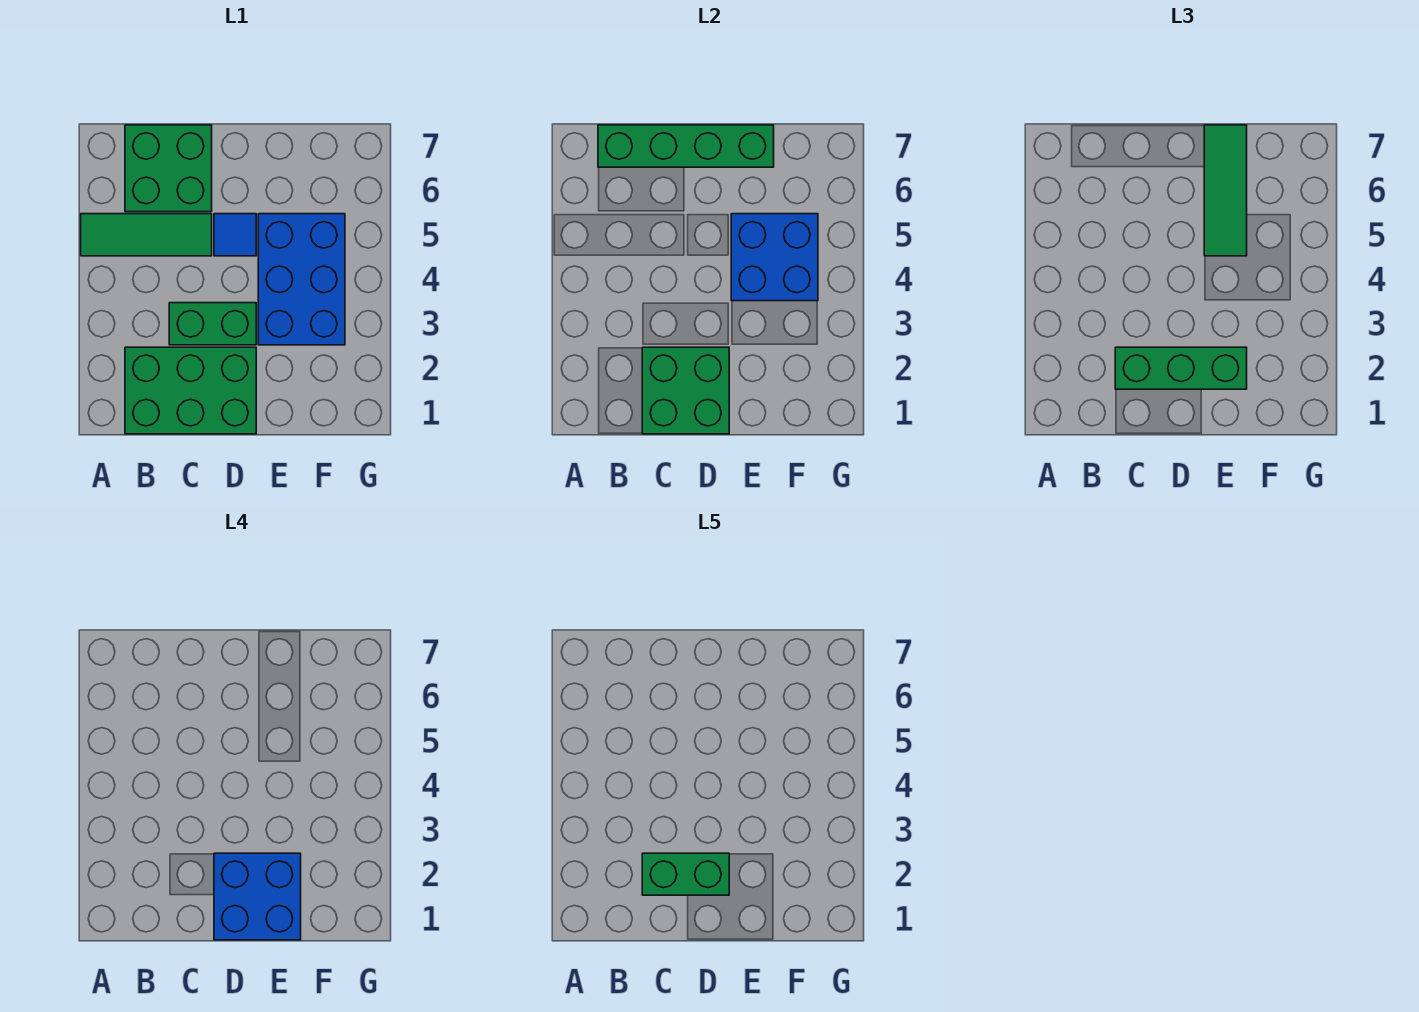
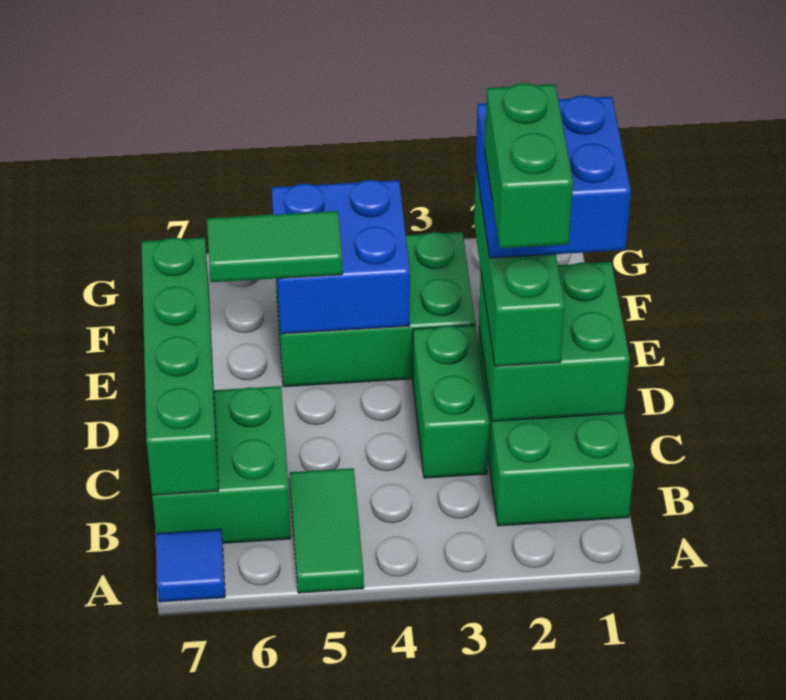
green 1x3 tile [81,214,212,256] -> green 1x2 tile [290,468,364,593]
blue 1x1 tile [214,214,256,256] -> blue 1x1 tile moved to [156,529,225,602]
blue 2x3 brick [258,214,345,345] -> green 2x3 brick [276,232,475,387]
green 1x3 tile [1204,125,1247,256] -> green 1x2 tile [207,211,343,282]

